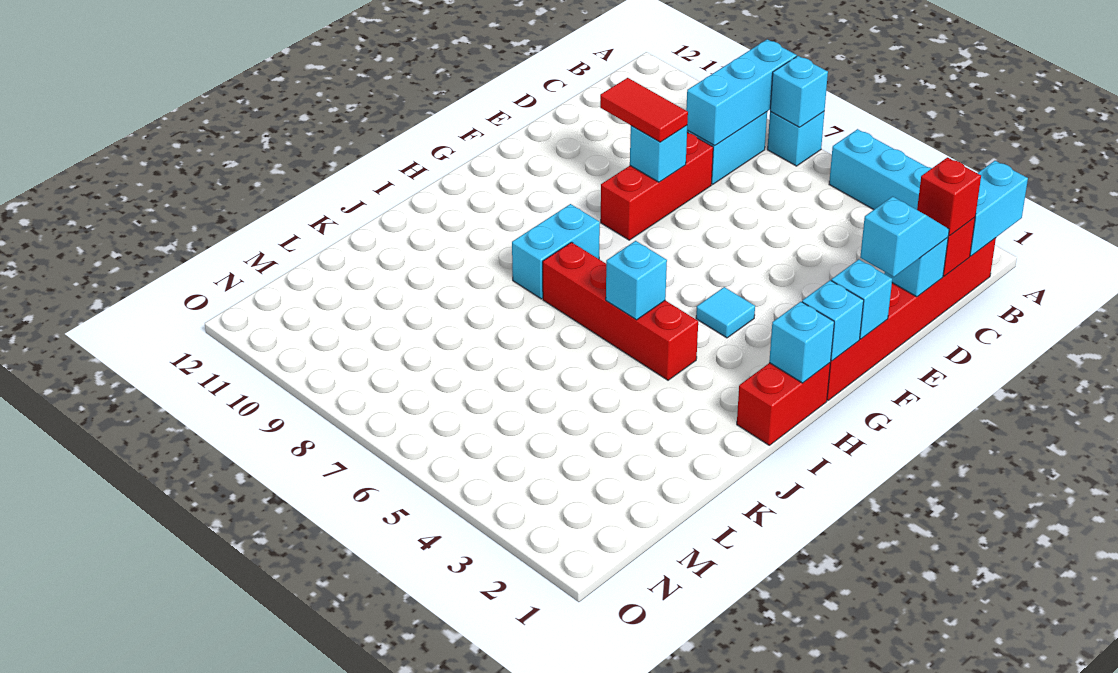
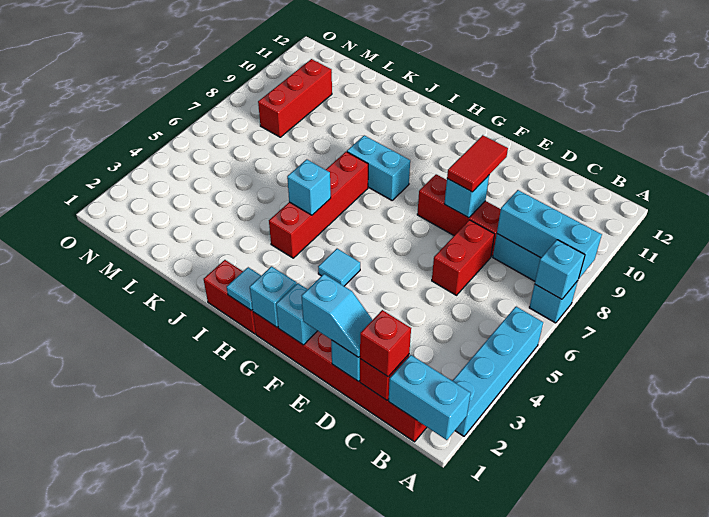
none -> red 1x2 brick [432,220,494,295]
cyan 1x1 brick [769,302,834,383] -> cyan 1x1 tile [227,267,261,311]
none -> red 1x3 brick [258,59,332,137]

